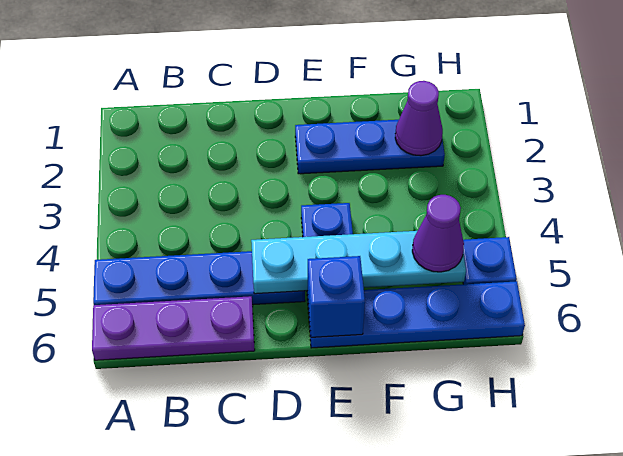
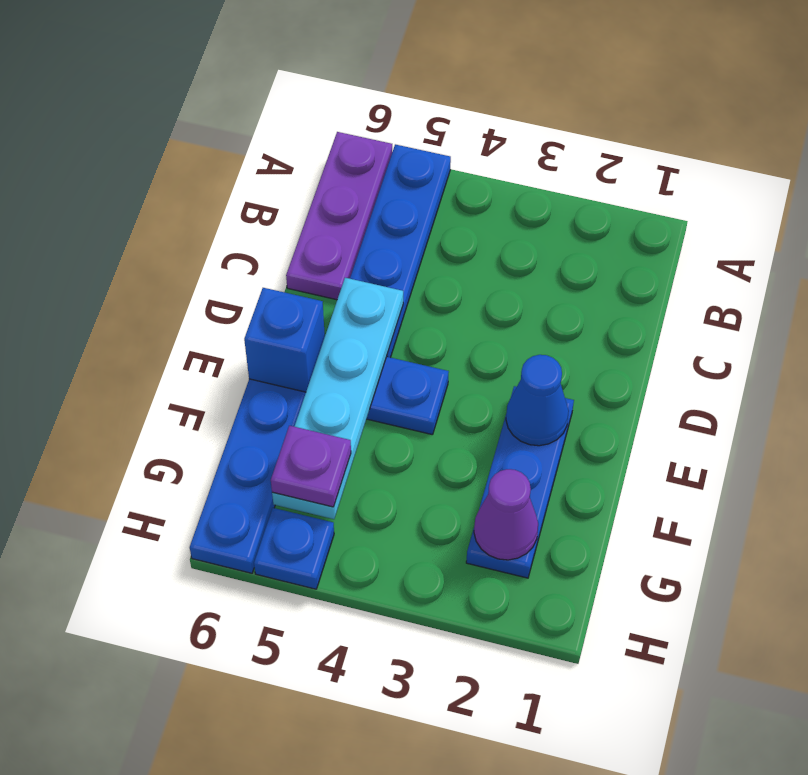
none -> blue 1x1 cone [506,355,569,446]
purple 1x1 cone [412,195,464,272] -> purple 1x1 plate [271,426,351,507]

